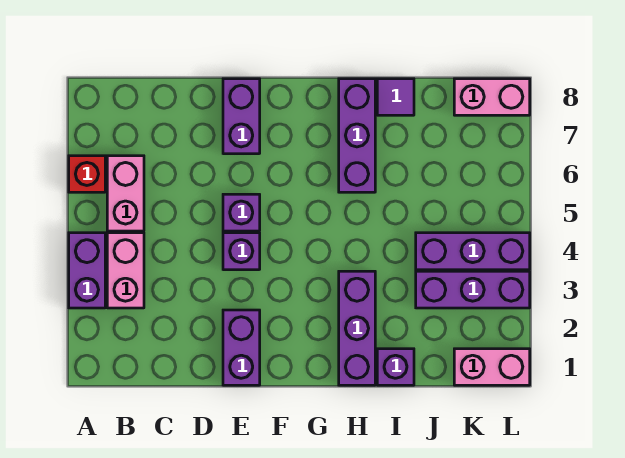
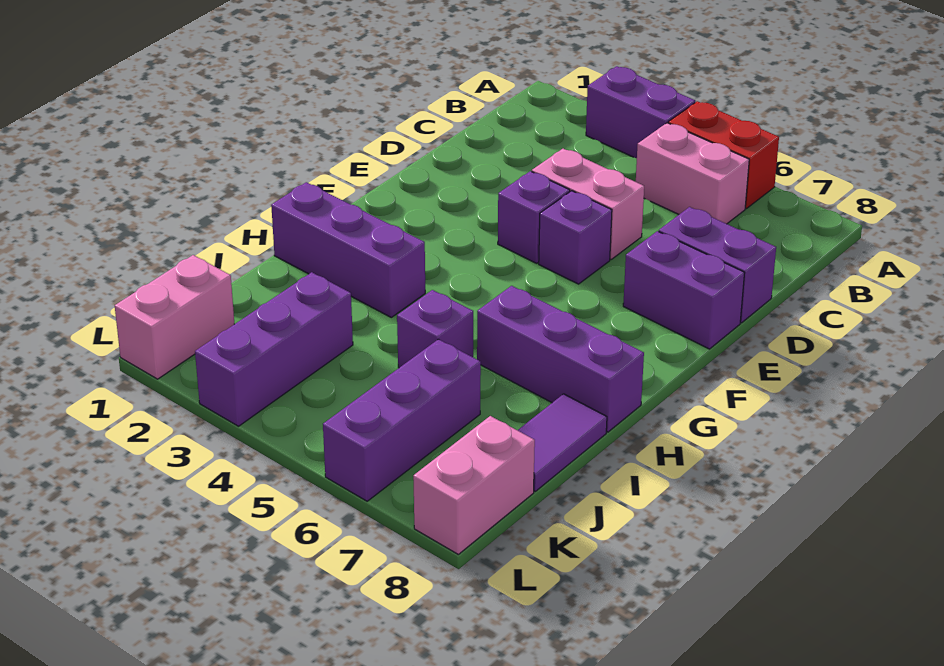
red 1x1 brick [69,156,105,192] -> red 1x2 brick [668,101,779,209]
pink 1x2 brick [107,233,144,308] -> pink 1x2 brick moved to [532,149,644,259]
purple 1x2 brick [223,310,260,385] -> purple 1x2 brick moved to [659,207,776,323]
purple 1x1 brick [377,349,414,385] -> purple 1x1 brick moved to [397,290,473,368]
purple 1x1 tile [377,79,414,115] -> purple 1x2 tile [518,394,607,491]
purple 1x3 brick [416,233,530,270] -> purple 1x3 brick moved to [323,339,481,501]

